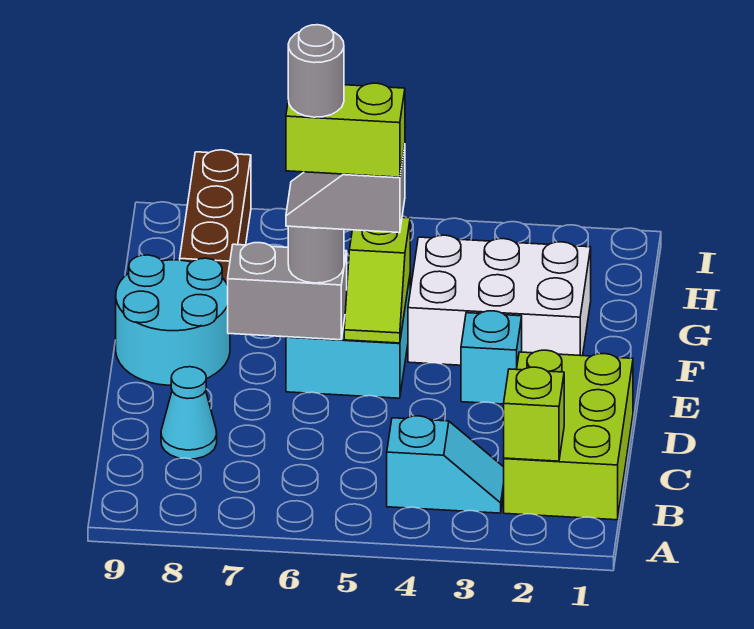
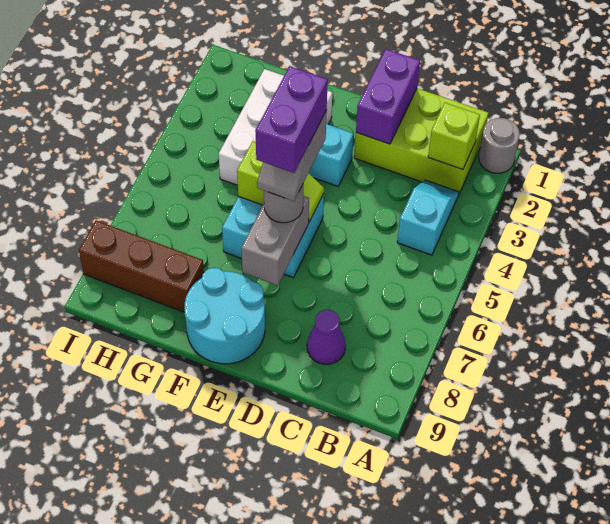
cyan 1x1 cone [161,367,217,459] -> purple 1x1 cone [307,310,346,364]
none -> purple 1x2 brick [356,49,420,144]
lime 1x2 brick [286,83,405,177] -> purple 1x2 brick [255,66,328,173]
grey 1x1 round brick [288,25,344,117] -> grey 1x1 round brick moved to [479,118,520,173]

